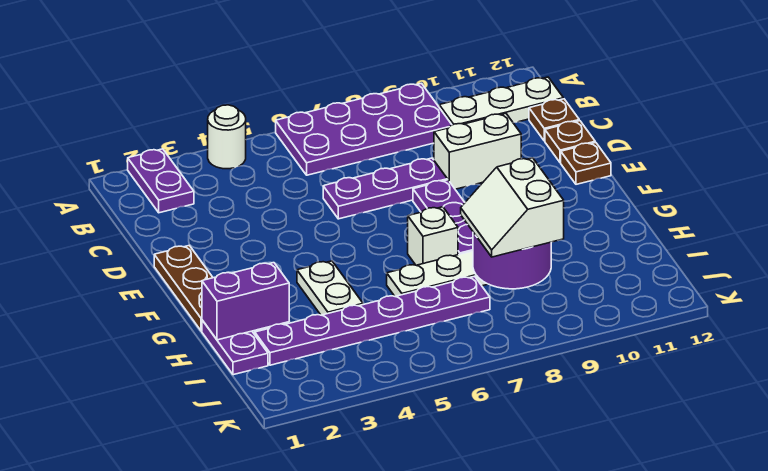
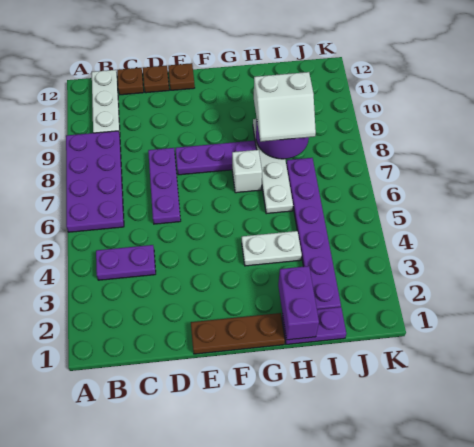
purple 1x2 plate [128,149,194,213] -> purple 1x2 plate moved to [96,245,156,280]
white 1x1 round brick [208,105,246,169] -> none
white 1x2 brick [434,113,521,189] -> none

